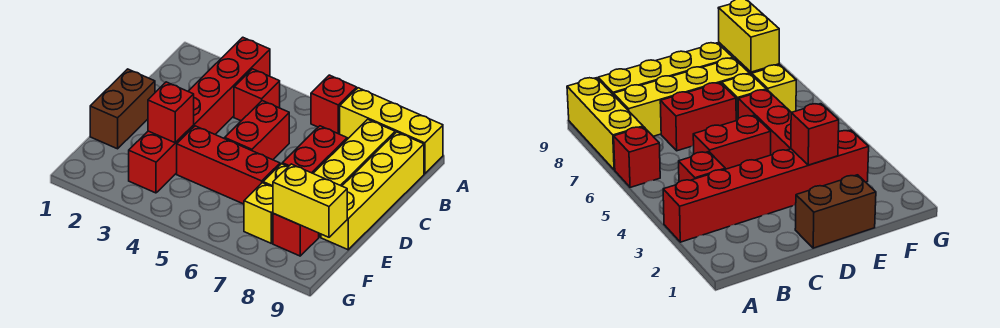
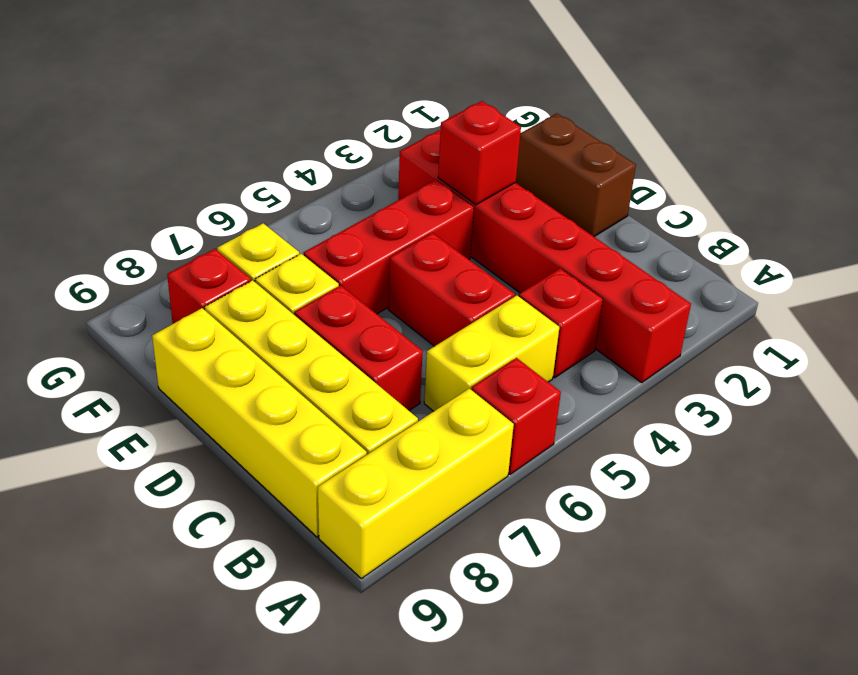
yellow 1x2 brick [273,164,347,237] -> yellow 1x2 brick moved to [424,296,559,411]

